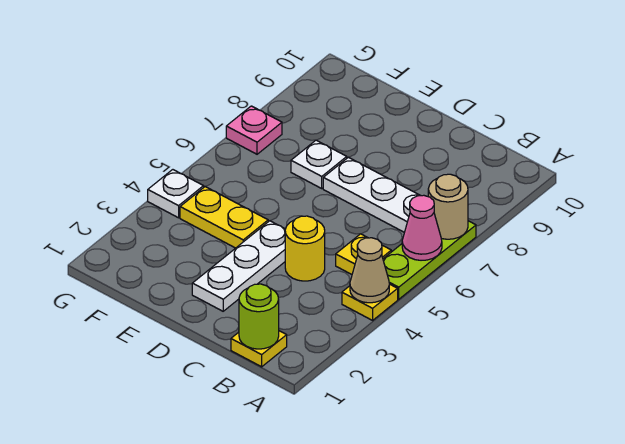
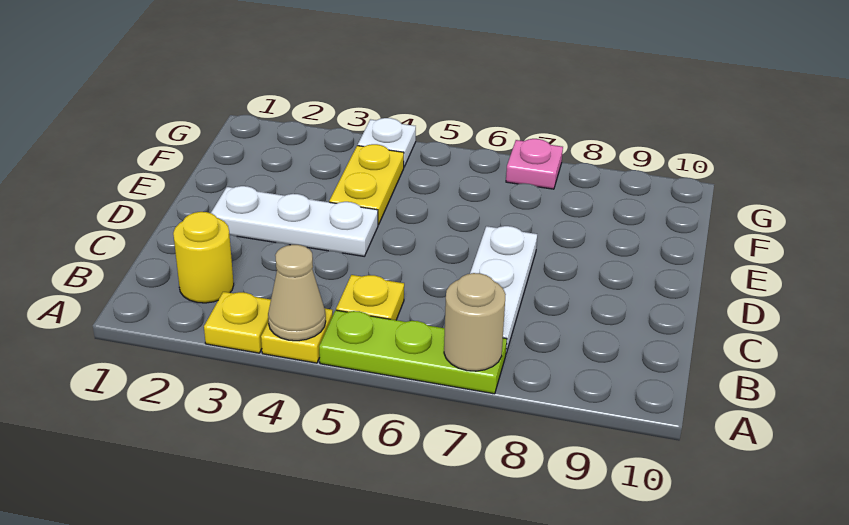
pink 1x1 cone [402,195,442,260] -> none
yellow 1x1 plate [231,331,287,367] -> yellow 1x1 plate moved to [204,292,271,353]
lime 1x1 round brick [239,284,279,349] -> none
yellow 1x1 round brick [285,216,325,281] -> yellow 1x1 round brick moved to [173,212,234,303]
white 1x1 plate [291,140,347,188] -> none

